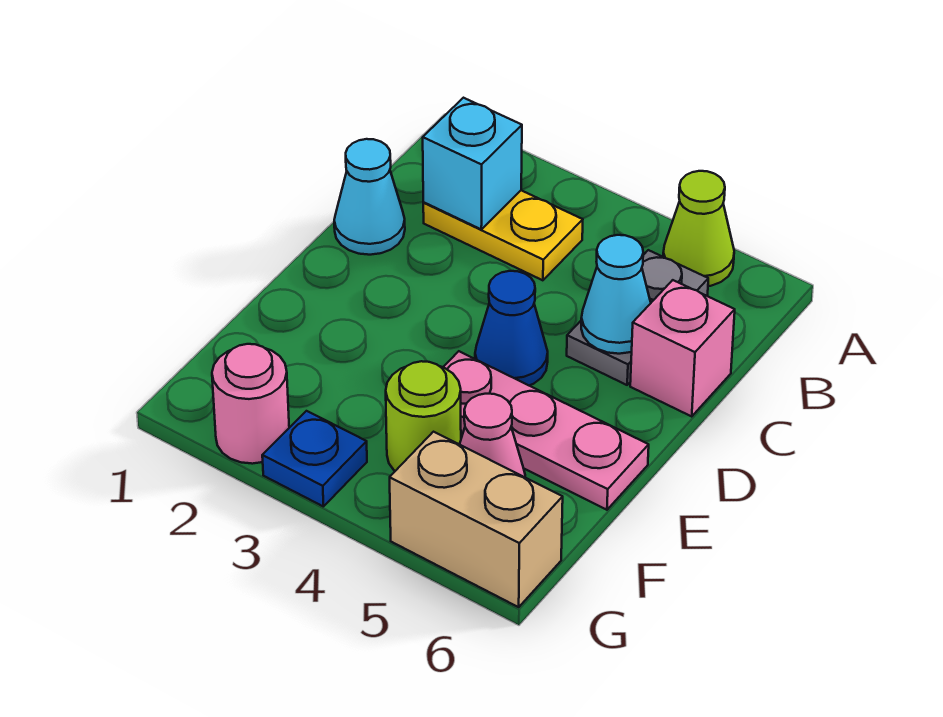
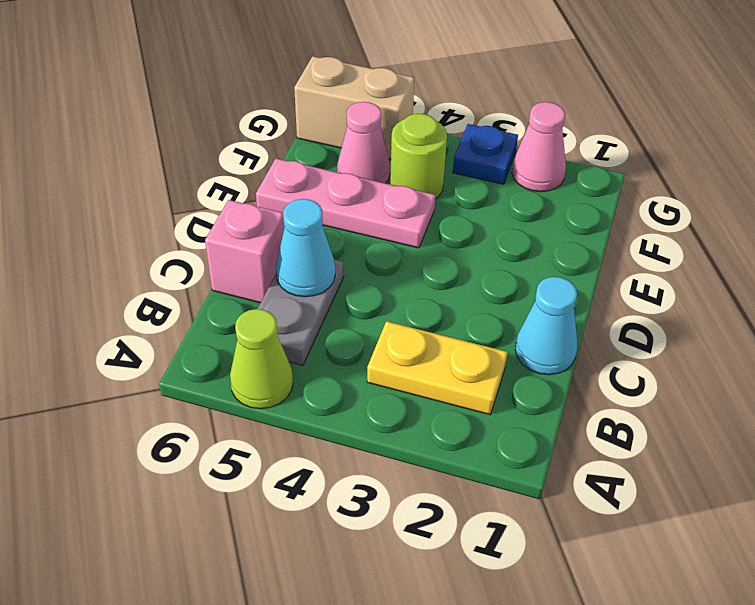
cyan 1x1 brick [423,98,522,229] -> none
blue 1x1 cone [475,271,548,386] -> none
pink 1x1 round brick [212,344,289,464] -> pink 1x1 cone [512,102,566,192]

